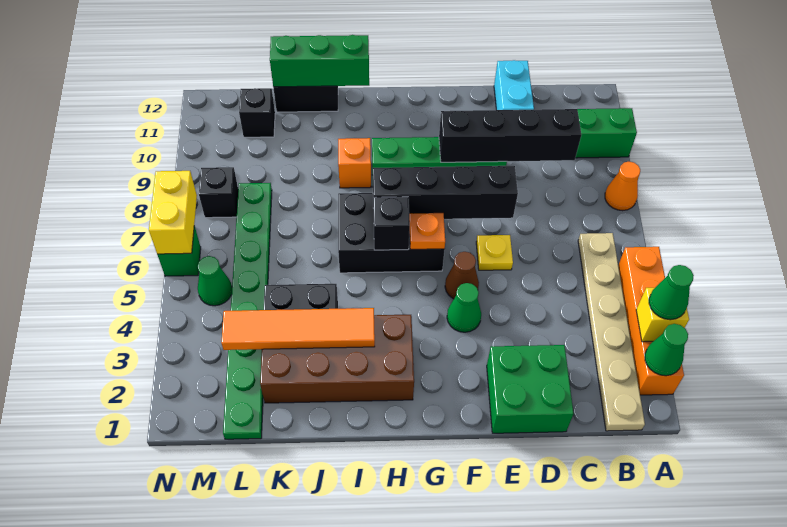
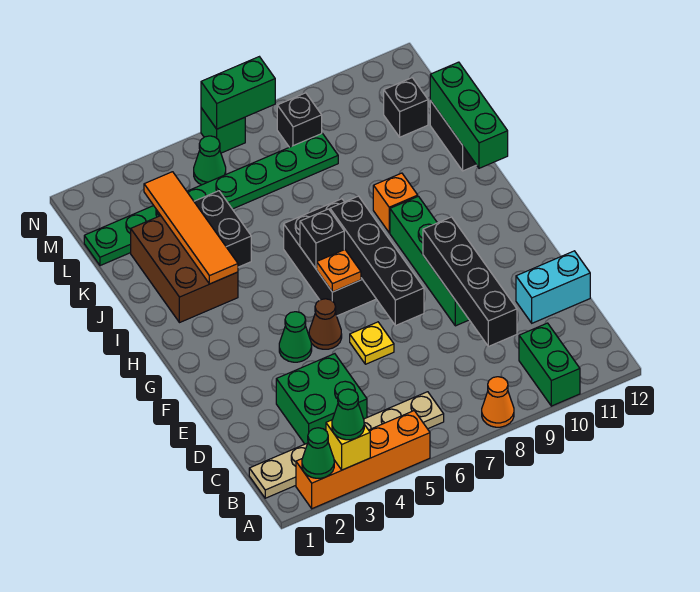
green 2x2 brick [487,345,574,433] -> green 2x2 brick moved to [276,354,367,444]
brown 2x4 brick [260,315,414,403] -> brown 2x3 brick [131,216,238,323]
yellow 1x2 brick [149,171,197,254] -> green 1x2 brick [201,57,275,129]

